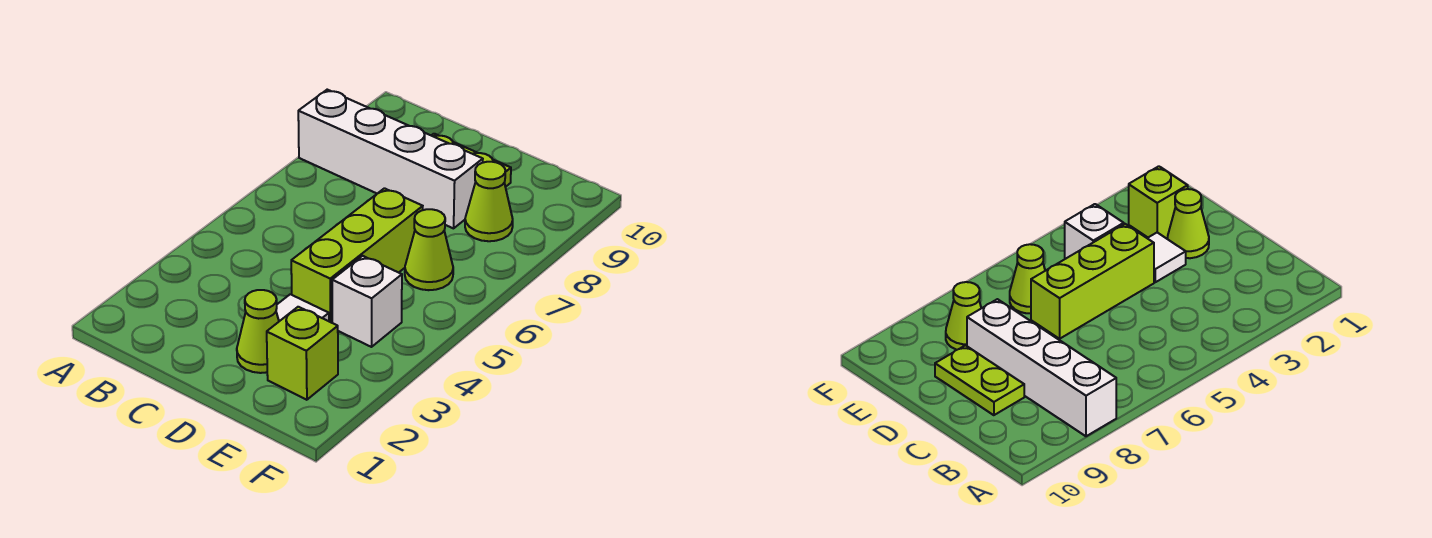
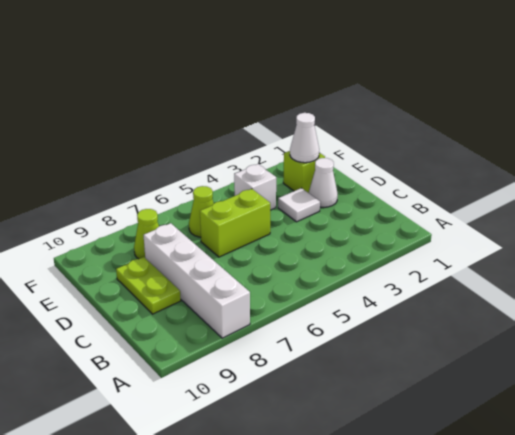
lime 1x1 cone [237,290,279,373] -> white 1x1 cone [309,158,338,207]
lime 1x3 brick [291,188,423,323] -> lime 1x2 brick [200,189,270,257]
none -> white 1x1 cone [290,113,319,163]

